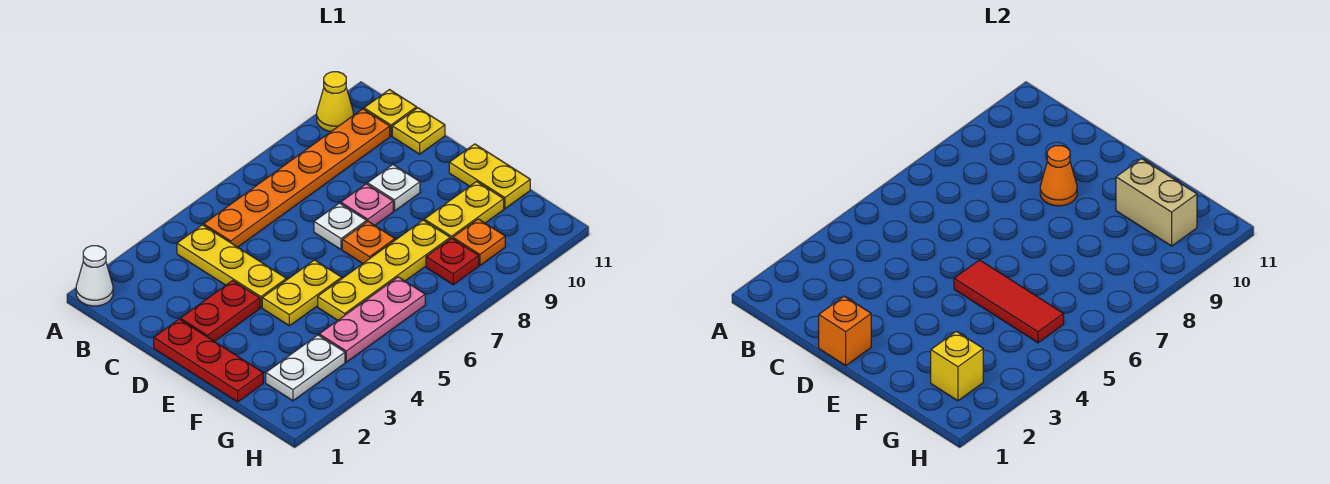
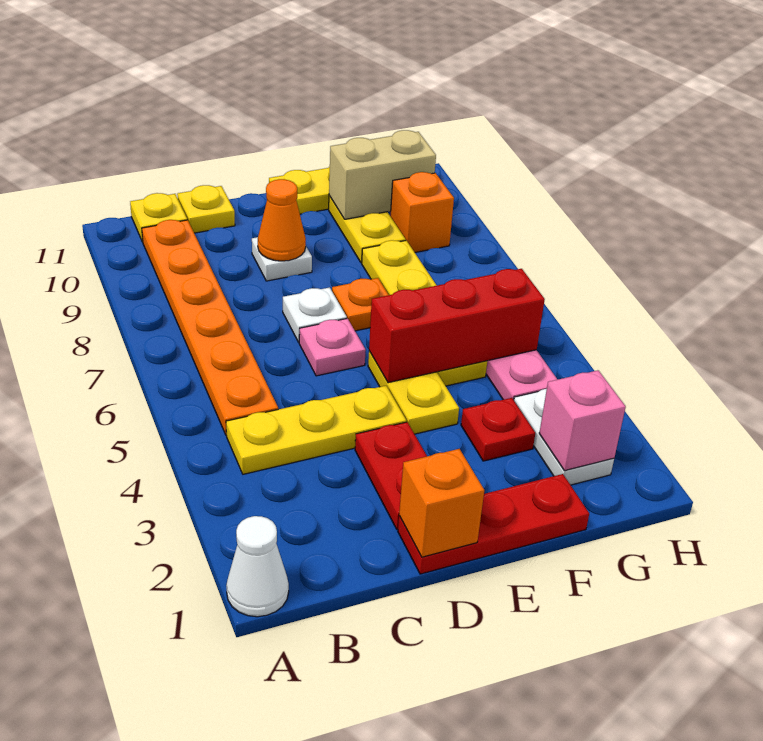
yellow 1x1 cone [317,72,353,132] -> none
pink 1x1 plate [341,184,393,225] -> pink 1x1 plate moved to [299,318,366,376]
red 1x3 tile [954,260,1064,343] -> red 1x3 brick [369,269,545,383]
yellow 1x1 brick [931,331,983,401] -> pink 1x1 brick [539,370,626,471]
red 1x1 plate [426,238,479,285] -> red 1x1 plate moved to [461,398,535,461]
orange 1x1 plate [453,219,505,265] -> orange 1x1 brick [390,172,454,252]

